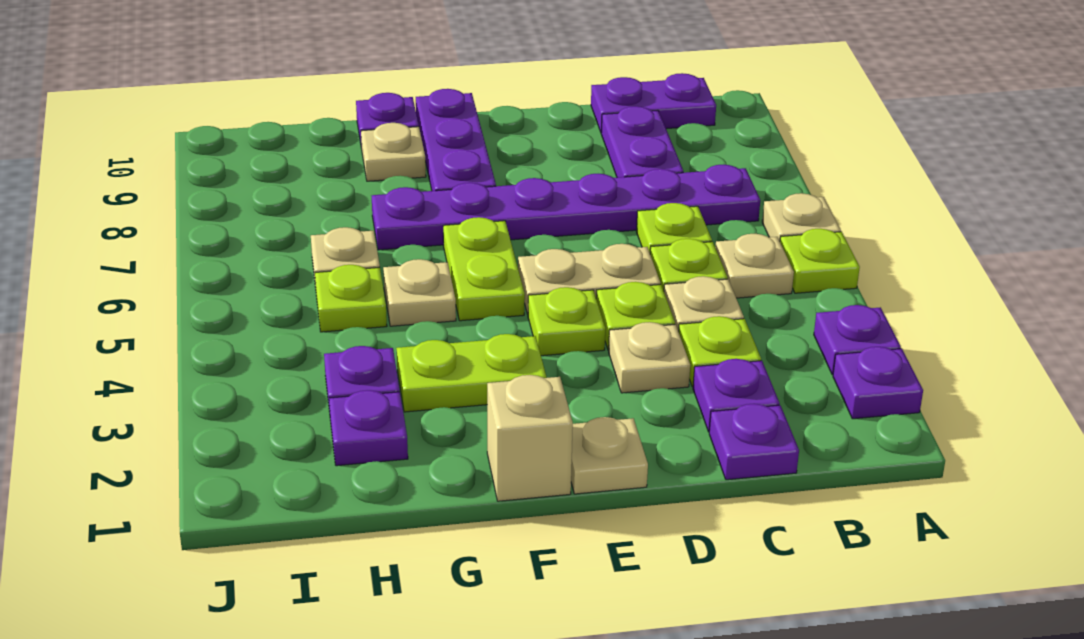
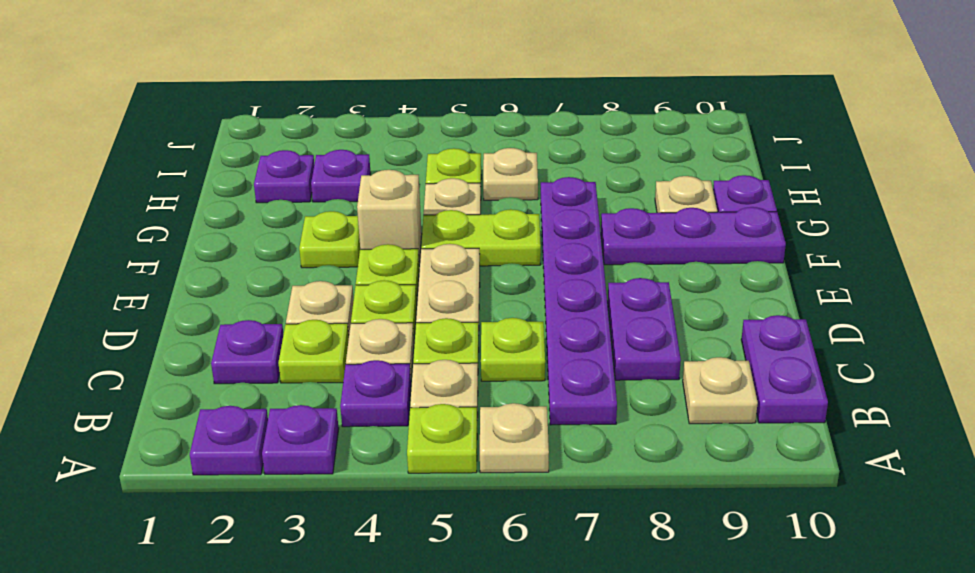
purple 1x1 plate [709,404,799,480] -> purple 1x1 plate moved to [340,360,411,427]
purple 1x2 plate [601,106,684,177] -> purple 1x2 plate turned to [608,278,681,380]
tan 1x1 plate [571,417,648,494] -> tan 1x1 plate moved to [683,357,758,424]
tan 1x1 brick [487,375,573,501] -> tan 1x1 brick moved to [357,170,422,263]
lime 1x2 plate [396,334,547,412] -> lime 1x1 plate [299,211,360,268]

